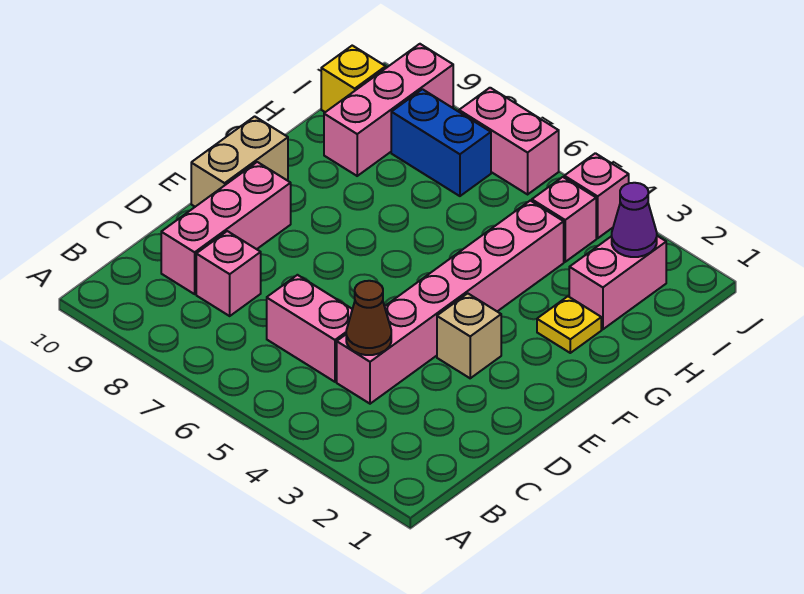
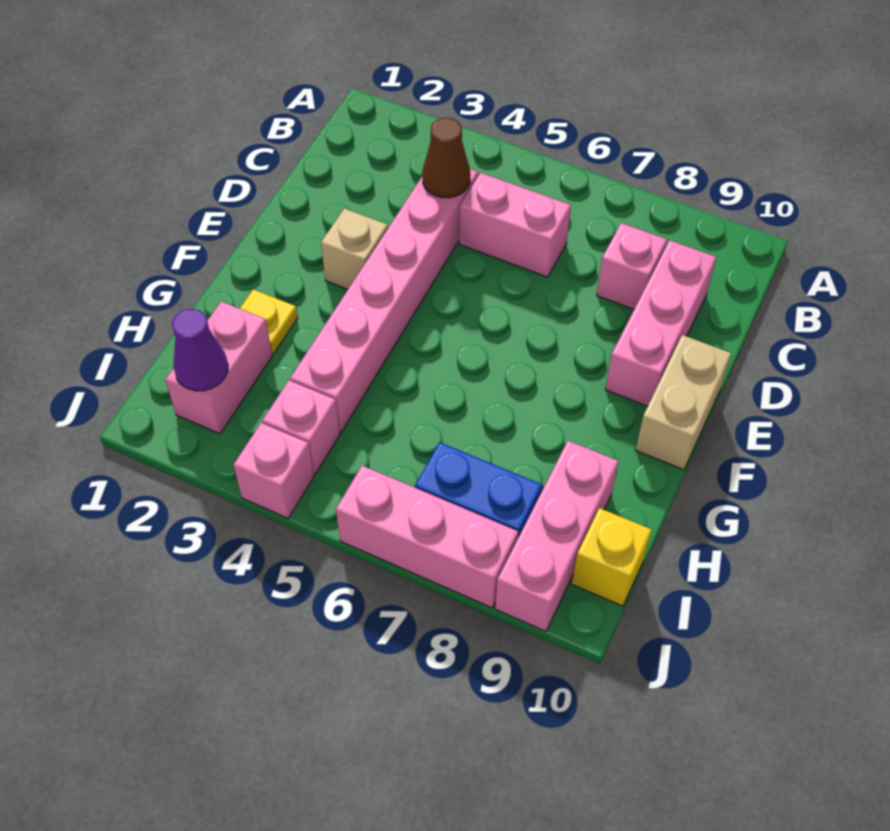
pink 1x2 brick [459,88,559,194] -> pink 1x3 brick [336,466,518,608]

